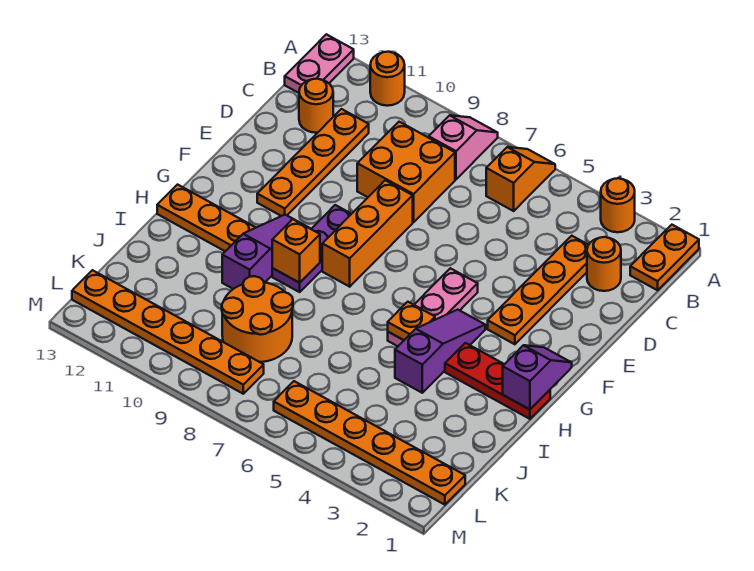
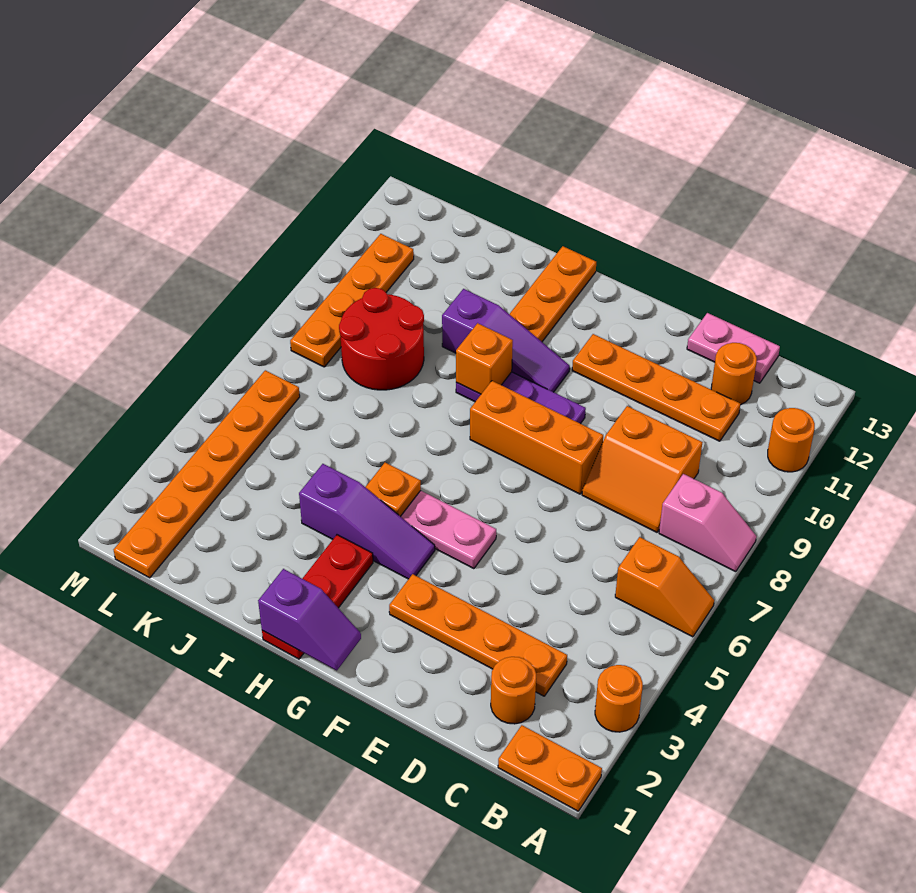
pink 1x2 plate [285,34,354,93] -> pink 1x2 plate moved to [687,313,780,383]
orange 2x2 brick [357,122,455,222] -> orange 2x2 slope [582,406,702,532]
orange 2x2 round brick [222,276,293,362] -> red 2x2 round brick [339,288,424,390]
orange 1x6 plate [72,270,264,394] -> orange 1x4 plate [290,234,414,367]

